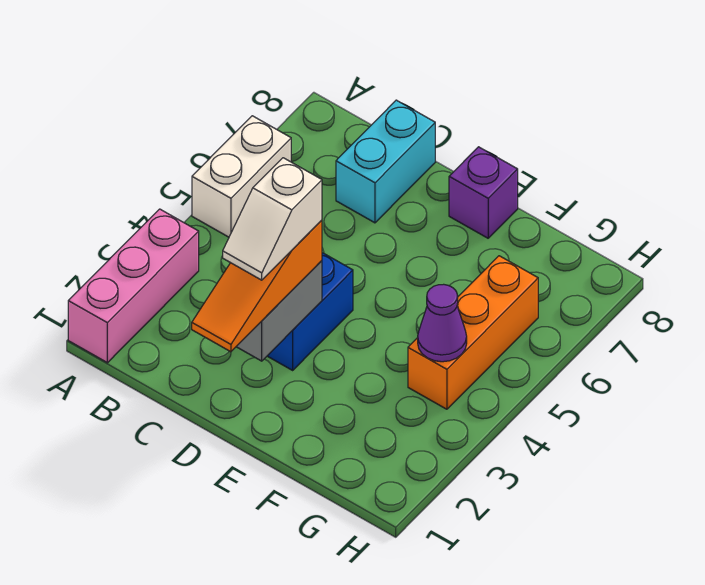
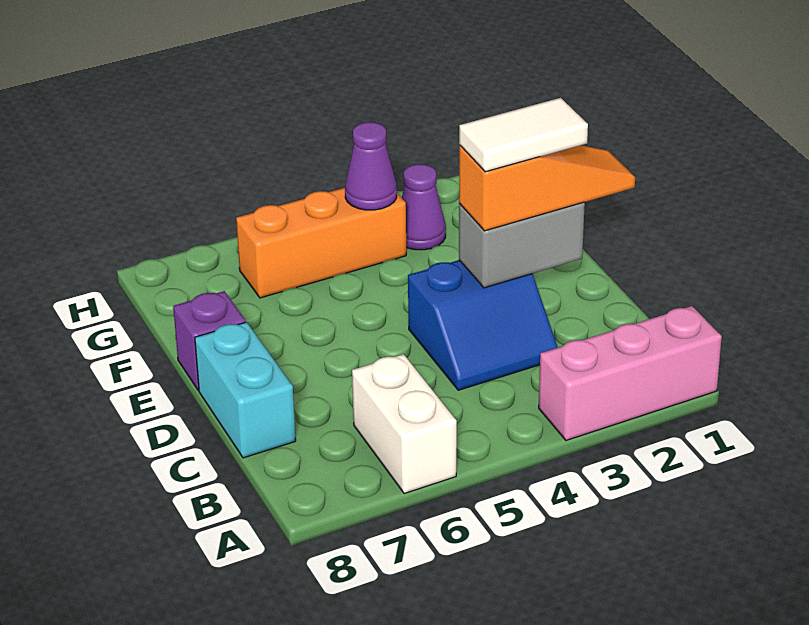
white 1x2 brick [192,116,291,237] -> white 1x2 brick turned to [352,354,457,494]
cyan 1x2 brick [336,100,435,223] -> cyan 1x2 brick turned to [195,322,296,458]
white 1x2 slope [223,158,322,280] -> white 1x2 tile [459,98,588,172]
none -> purple 1x1 cone [402,164,446,250]

